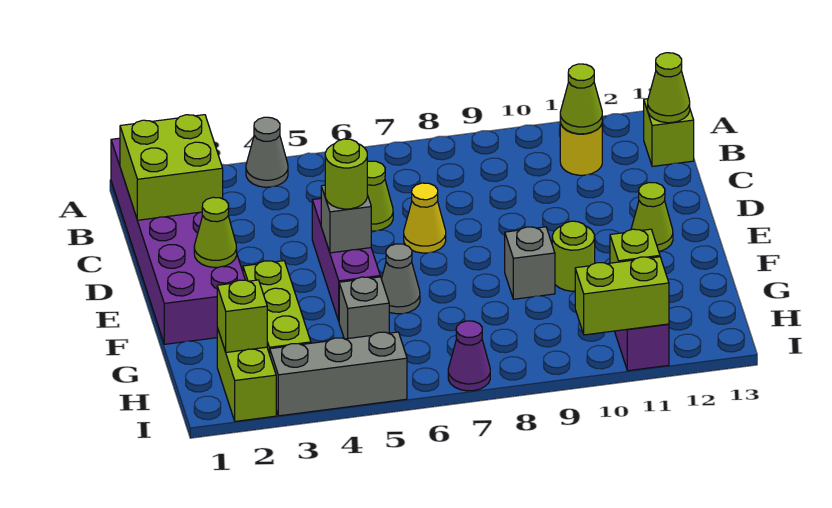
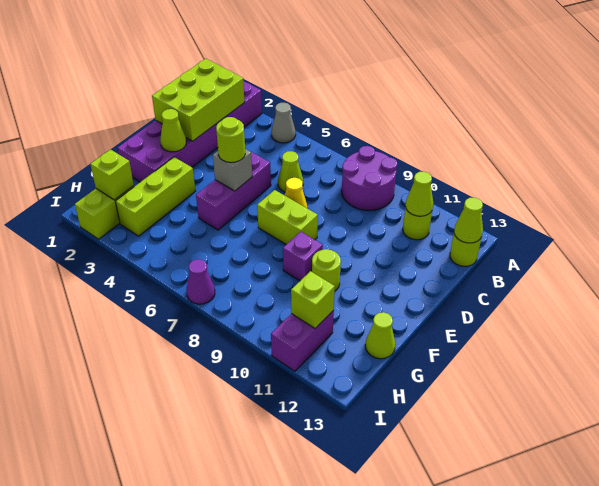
none -> purple 2x2 round brick [342,146,397,210]
lime 2x2 brick [120,115,223,220] -> lime 2x3 brick [152,59,245,141]
yellow 1x1 round brick [560,122,602,175] -> lime 1x1 round brick [403,207,432,240]
lime 1x1 brick [644,99,694,166] -> lime 1x1 round brick [450,234,481,266]
lime 1x1 cone [631,182,673,251] -> lime 1x1 cone moved to [365,312,395,359]
grey 1x1 cone [381,244,420,314] -> none
grey 1x1 brick [505,227,555,299] -> purple 1x1 brick [283,232,323,281]
grey 1x1 brick [339,277,389,339] -> none
grey 1x3 brick [270,332,407,416] -> none
lime 1x2 brick [575,257,669,335] -> lime 1x2 brick moved to [257,190,318,244]

